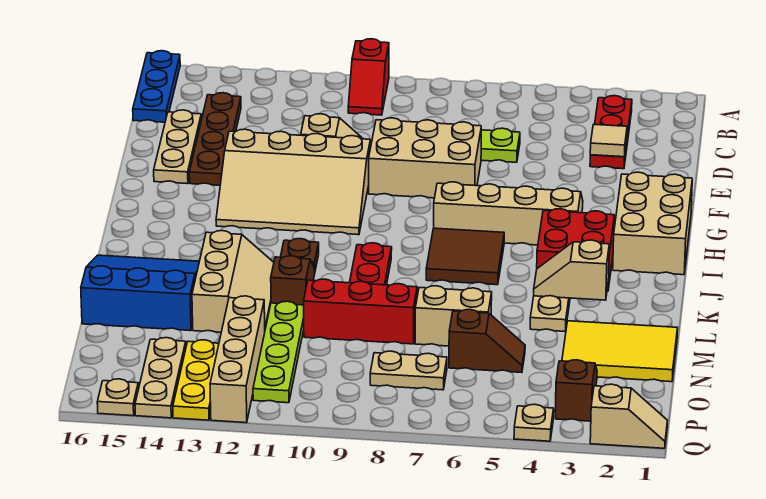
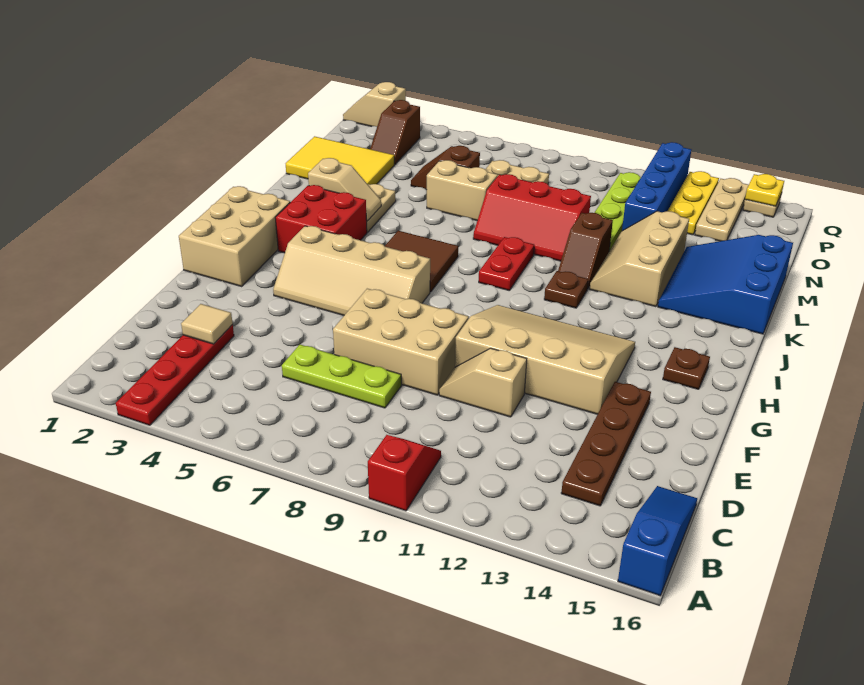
blue 1x3 plate [133,51,180,122] -> blue 1x3 slope [618,486,697,596]
red 1x3 plate [590,96,632,169] -> red 1x4 plate [116,325,234,425]
tan 1x3 plate [154,110,201,184] -> none
none -> brown 1x1 plate [663,347,710,389]
blue 3x3 slope [81,255,199,331] -> blue 3x3 slope turned to [658,235,793,334]
tan 1x4 brick [210,296,265,423] -> blue 1x4 brick [622,142,691,231]
tan 1x1 plate [514,404,554,441] -> none
none -> yellow 1x1 plate [745,174,784,206]

